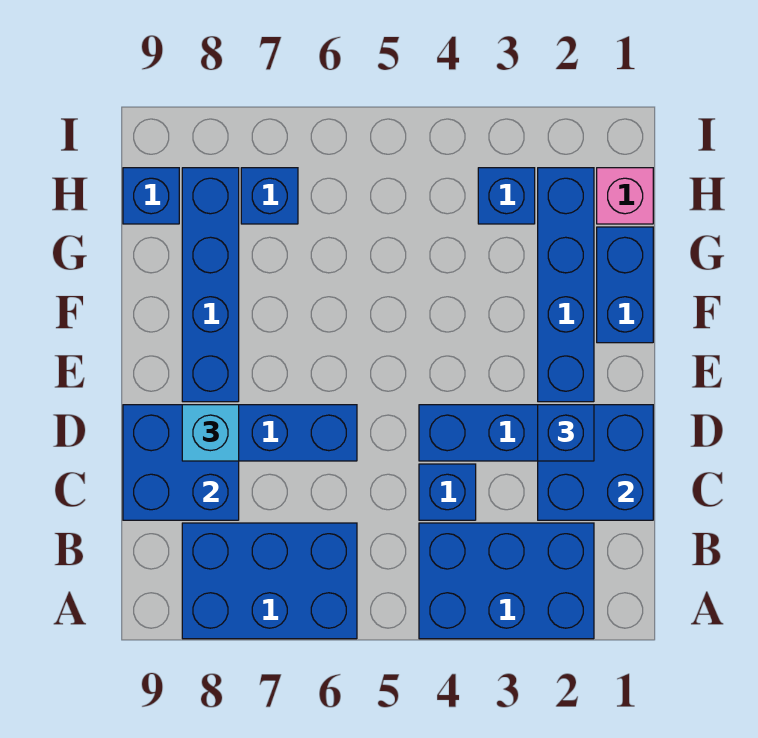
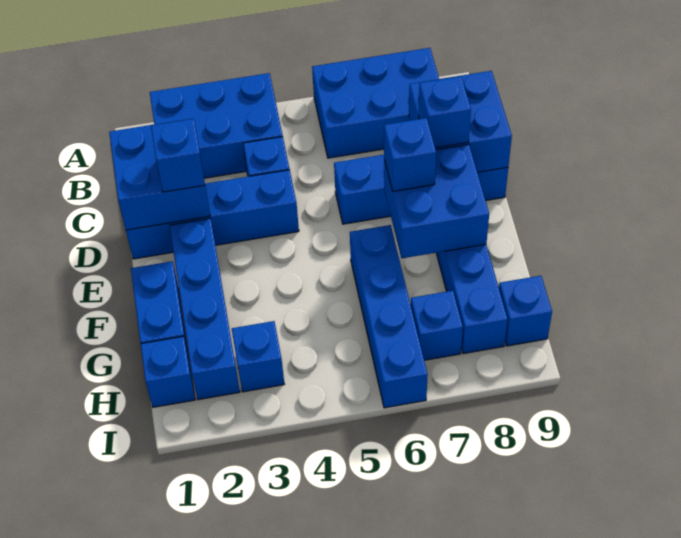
cyan 1x1 brick [182,405,239,461] -> blue 1x1 brick [419,76,471,148]
none -> blue 2x2 brick [384,144,489,258]
none -> blue 1x1 brick [384,118,436,191]
none -> blue 1x4 brick [350,225,428,408]
pink 1x1 brick [597,168,653,224] -> blue 1x1 brick [141,336,195,407]

